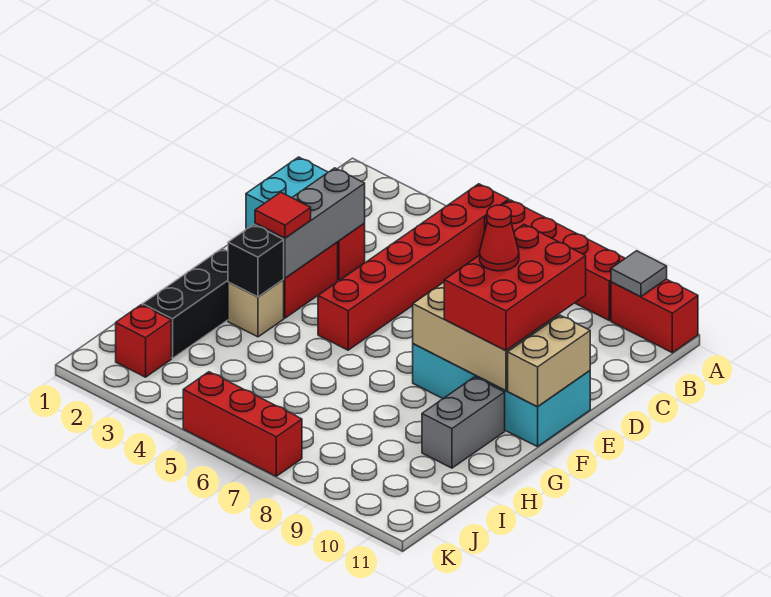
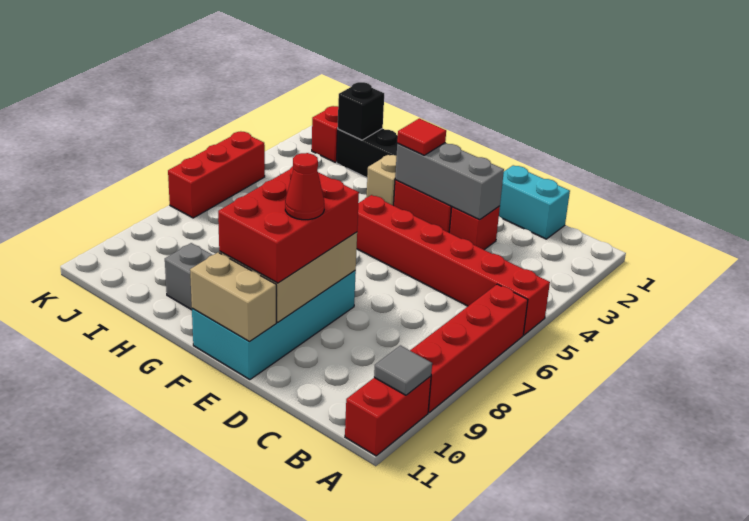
red 2x3 brick [444,224,586,350] -> red 2x3 brick turned to [218,166,359,283]
black 1x1 brick [228,224,284,297] -> black 1x1 brick moved to [338,82,384,140]

